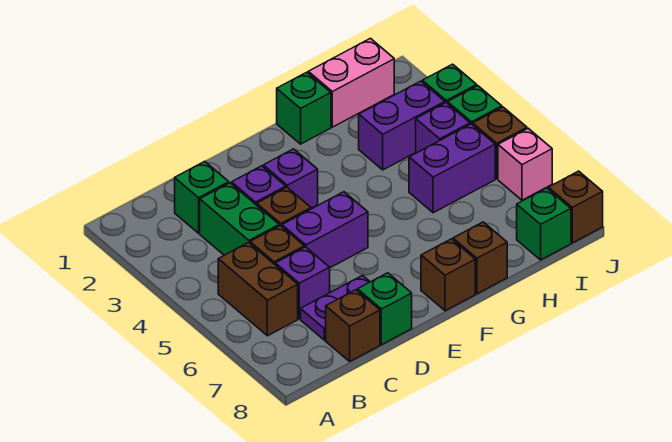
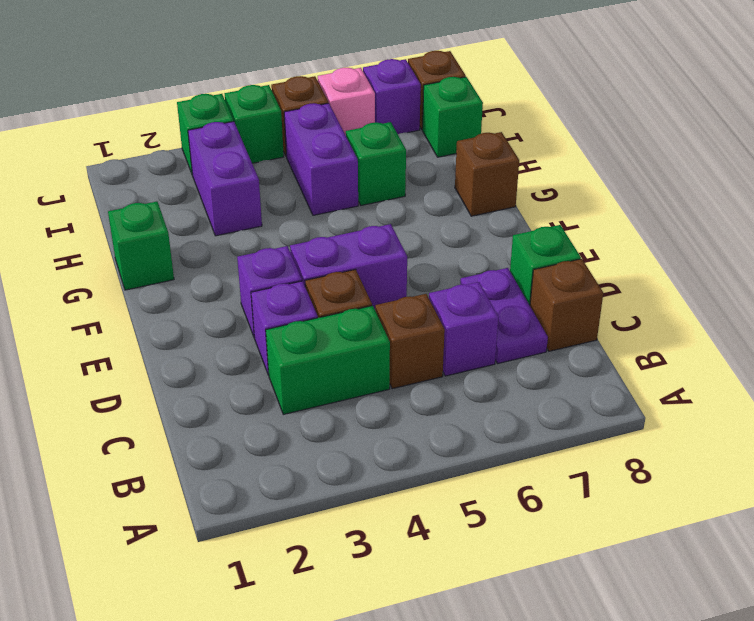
brown 1x2 brick [218,243,298,336] -> none
green 1x1 brick [175,161,229,233] -> green 1x1 brick moved to [346,122,406,205]
purple 1x2 brick [282,192,368,268] -> purple 1x2 brick turned to [290,224,407,309]
brown 1x1 brick [421,239,475,311] -> none
pink 1x2 brick [308,38,394,127] -> none
purple 1x1 brick [416,103,470,153] -> purple 1x1 brick moved to [363,59,421,134]

